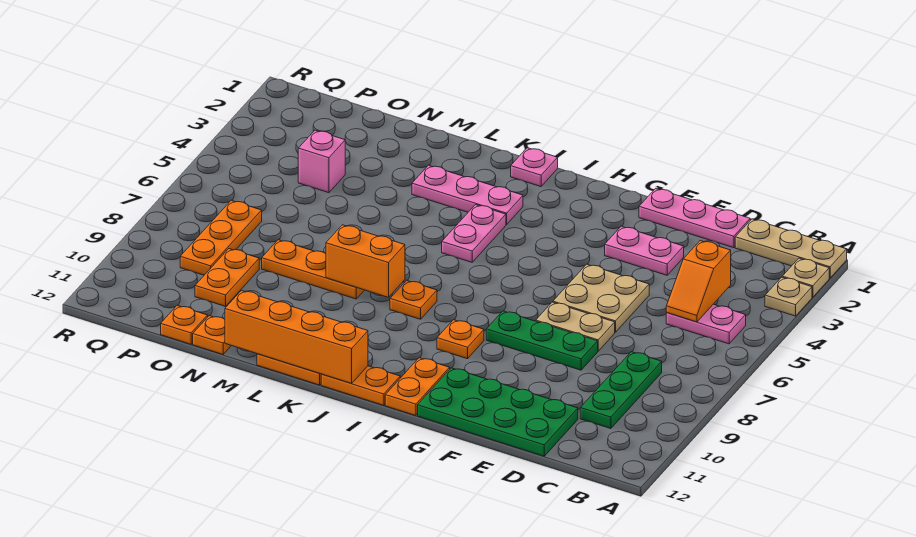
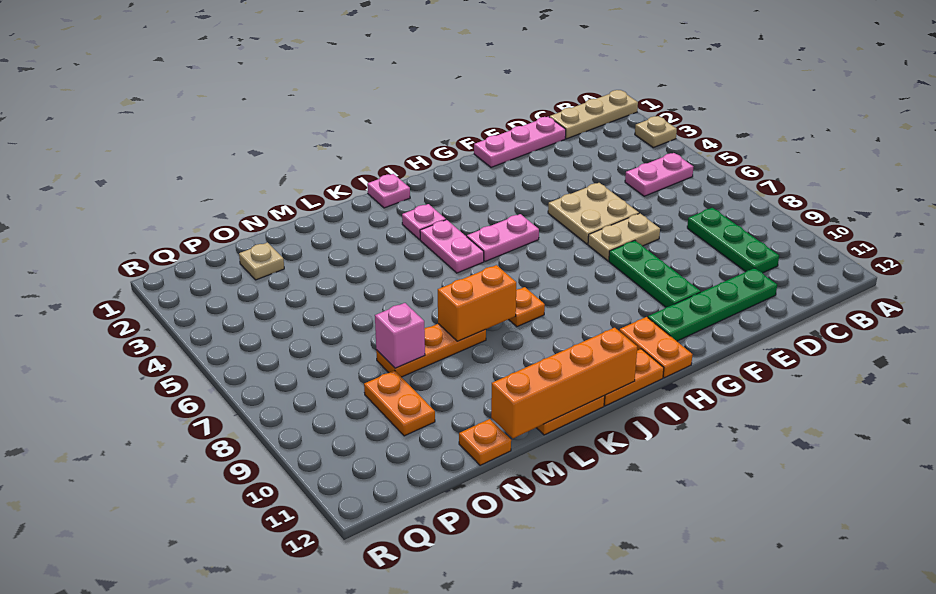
tan 1x1 plate [782,258,829,297] -> tan 1x1 plate moved to [239,242,284,280]
orange 1x2 slope [666,241,731,322] -> none
green 2x4 plate [418,368,578,456] -> green 1x4 plate [648,268,777,341]
pink 1x2 plate [605,226,684,275] -> pink 1x2 plate moved to [467,214,539,261]
green 1x3 plate [486,311,598,370] -> green 1x3 plate turned to [609,241,701,307]
orange 1x1 plate [437,320,484,359] -> none
pink 1x3 plate [412,165,523,224] -> pink 1x1 plate [402,204,446,240]
pink 1x1 brick [298,130,345,193] -> pink 1x1 brick moved to [375,303,425,368]
orange 1x1 plate [161,305,208,344] -> none
orange 1x3 plate [180,200,262,275] -> none

